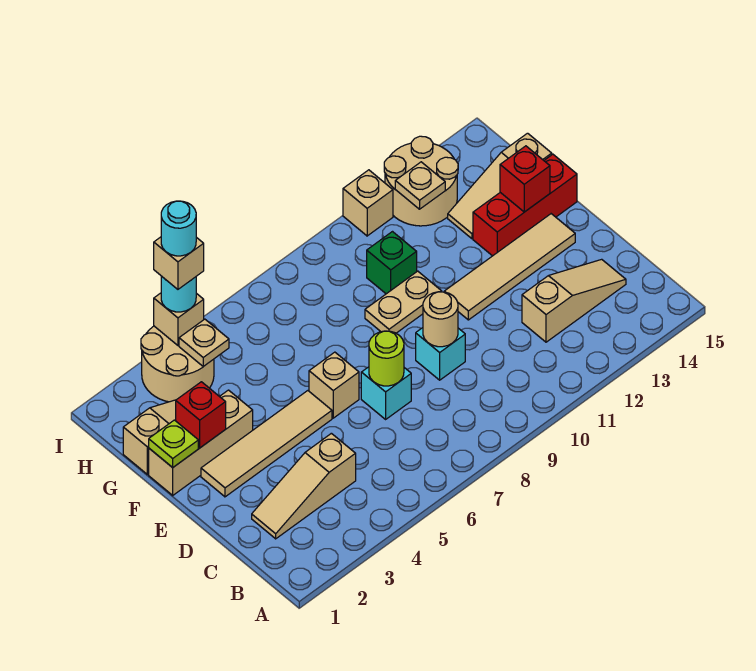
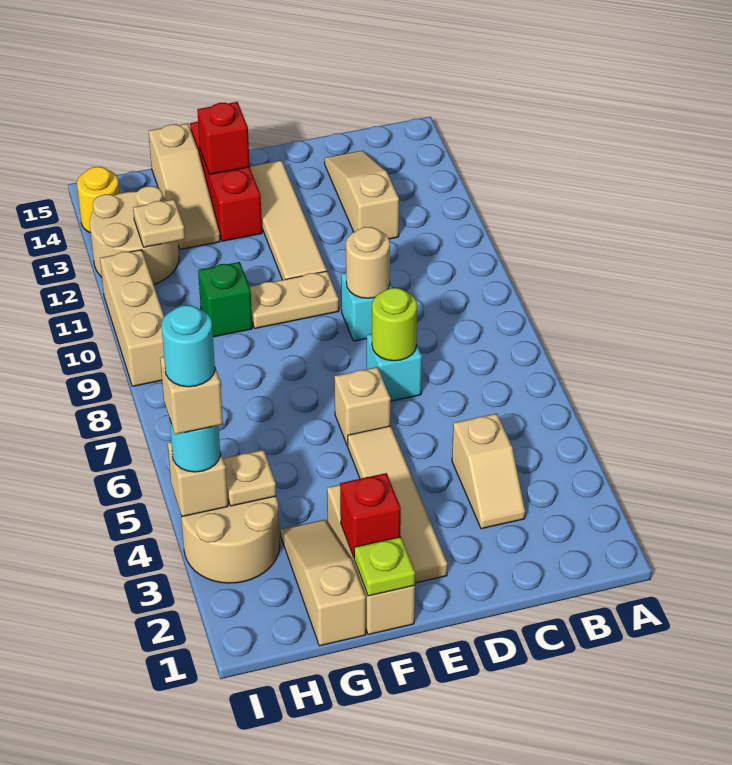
tan 1x3 slope [252,433,356,539] -> tan 1x2 slope [452,414,525,529]
tan 1x2 plate [365,271,442,333] -> tan 1x2 plate turned to [249,271,339,328]
tan 1x1 brick [343,170,393,236] -> tan 1x3 brick [100,250,164,386]
none -> yellow 1x1 round brick [77,167,119,233]

